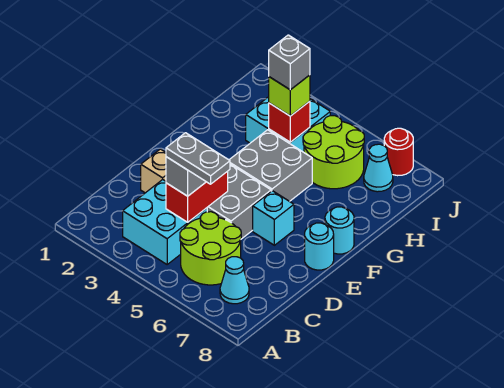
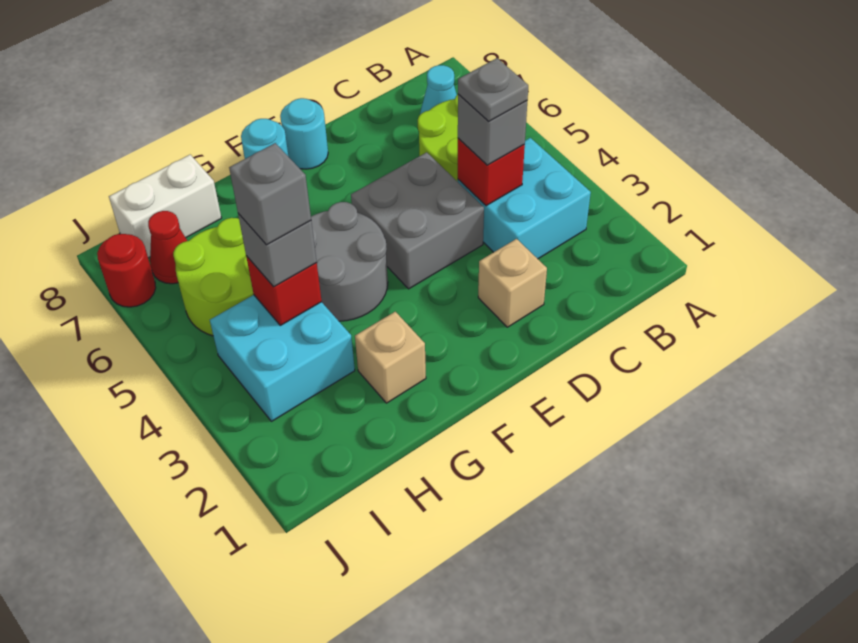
red 1x2 brick [166,171,228,222] -> red 1x1 brick [458,138,525,206]
grey 1x2 plate [166,133,230,184] -> grey 1x1 plate [458,58,528,122]
cyan 1x1 brick [253,191,294,245] -> none
grey 2x2 brick [229,130,312,201] -> grey 2x2 round brick [311,202,388,321]
none -> tan 1x1 brick [355,312,426,403]
lime 1x1 brick [269,75,310,116] -> grey 1x1 brick [238,214,317,287]
none -> white 1x2 brick [109,155,221,258]
cyan 1x1 cone [364,144,393,192] -> red 1x1 cone [148,211,187,284]

